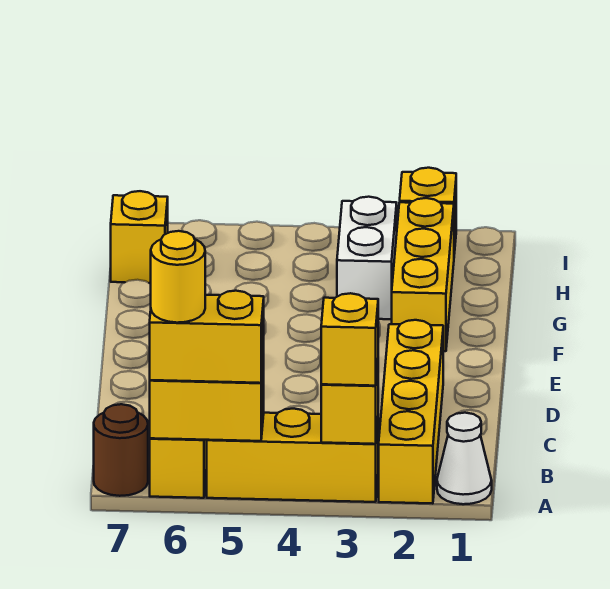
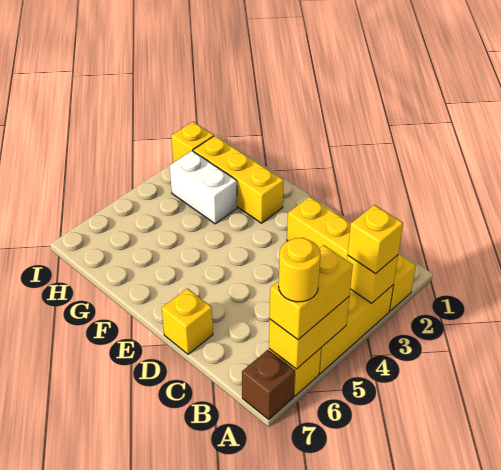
white 1x1 cone [437,413,492,504] -> none
brown 1x1 round brick [94,404,148,496] -> brown 1x1 brick [242,350,295,419]
yellow 1x1 brick [111,191,168,283] -> yellow 1x1 brick moved to [162,288,213,354]

